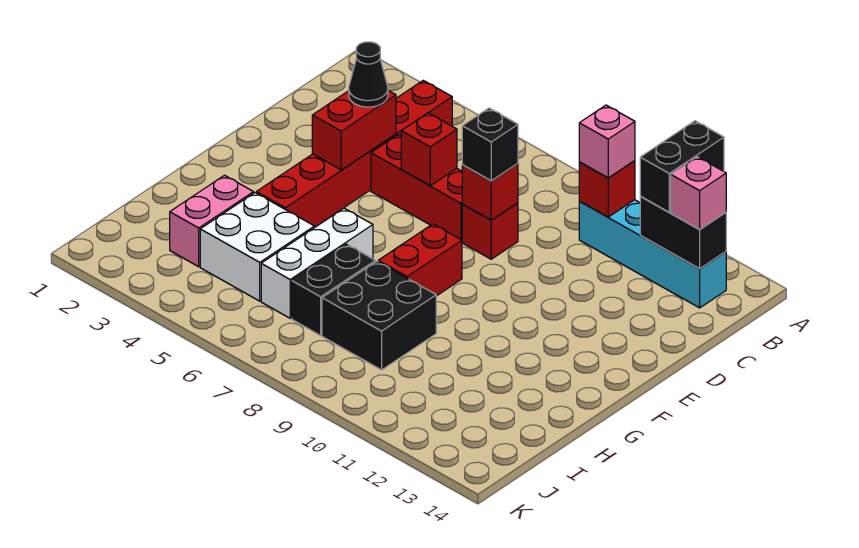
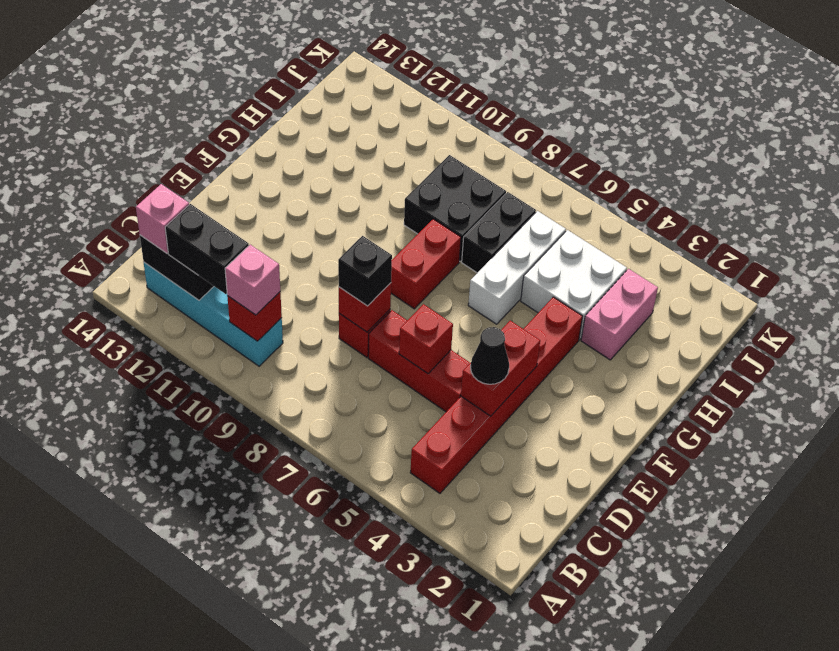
black 1x2 brick [640,121,724,212] -> black 1x2 brick turned to [165,204,249,294]

